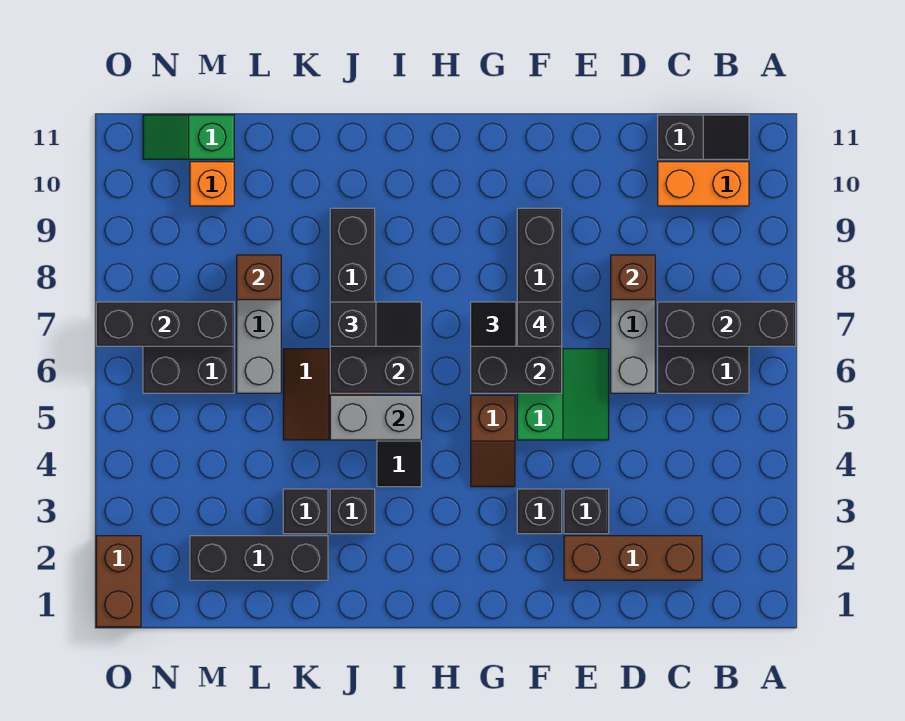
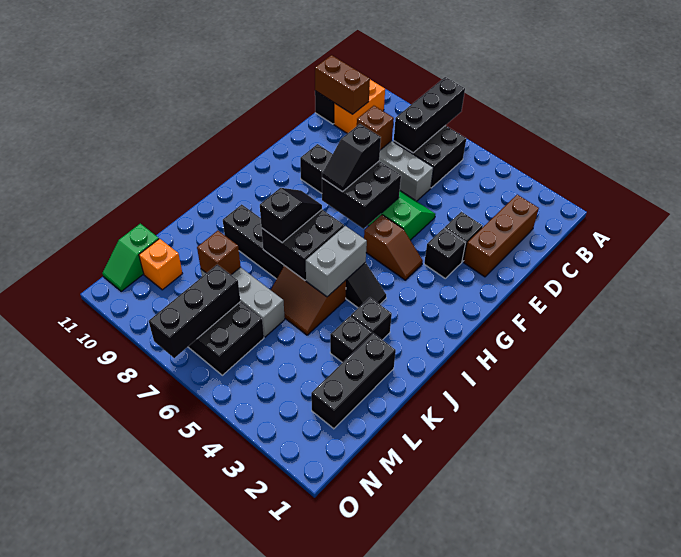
black 1x1 brick [517,302,562,346] -> none
brown 1x2 brick [96,536,141,627] -> brown 1x2 brick moved to [315,55,370,114]

